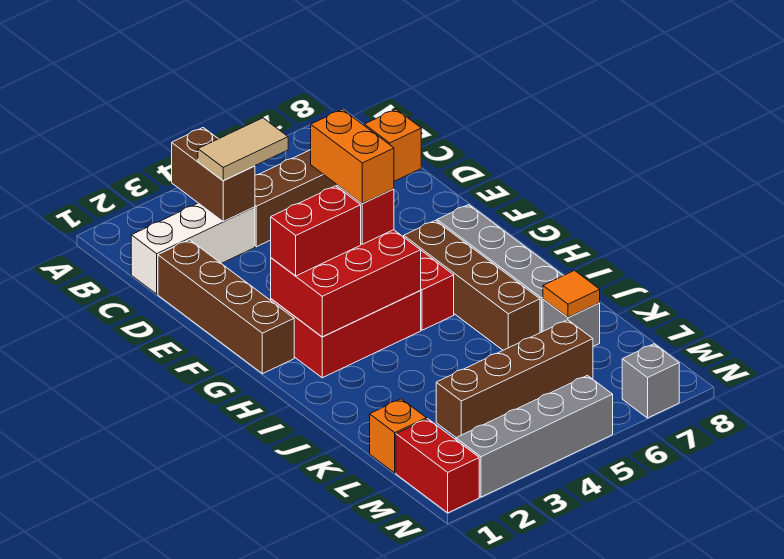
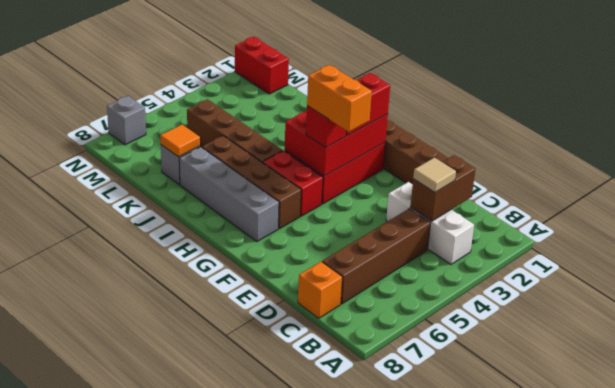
brown 1x2 brick [172,128,255,221] -> brown 1x2 brick turned to [410,155,475,221]
white 1x3 brick [131,203,255,294] -> white 1x3 brick turned to [386,182,474,264]
tan 1x2 tile [198,118,288,180] -> tan 1x1 tile [413,158,456,192]
orange 1x1 brick [370,399,427,473] -> none
brown 1x4 brick [436,320,593,438] -> brown 1x4 brick turned to [187,99,283,163]
grey 1x4 brick [456,375,613,497] -> none

